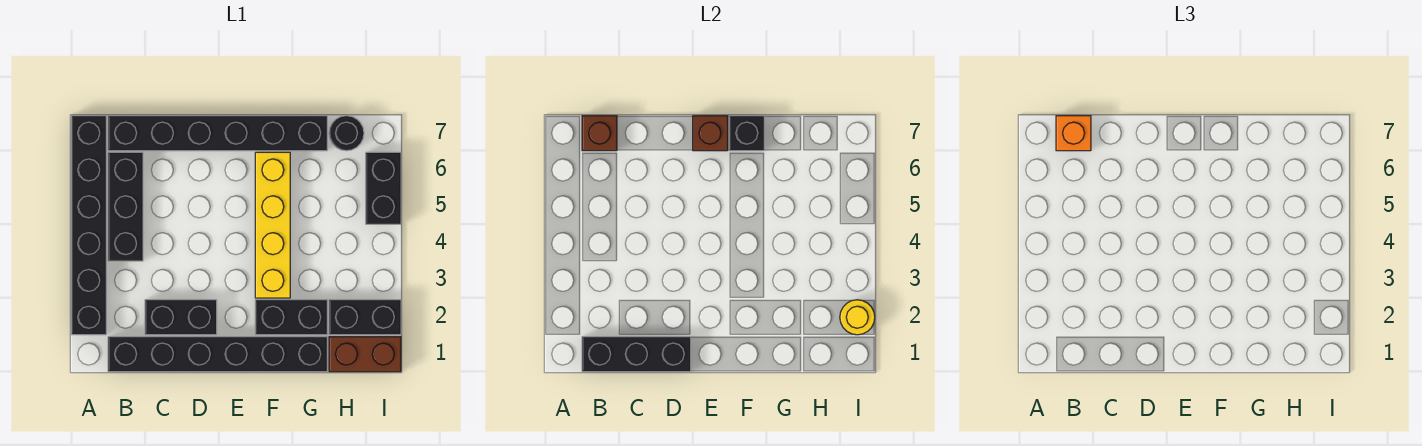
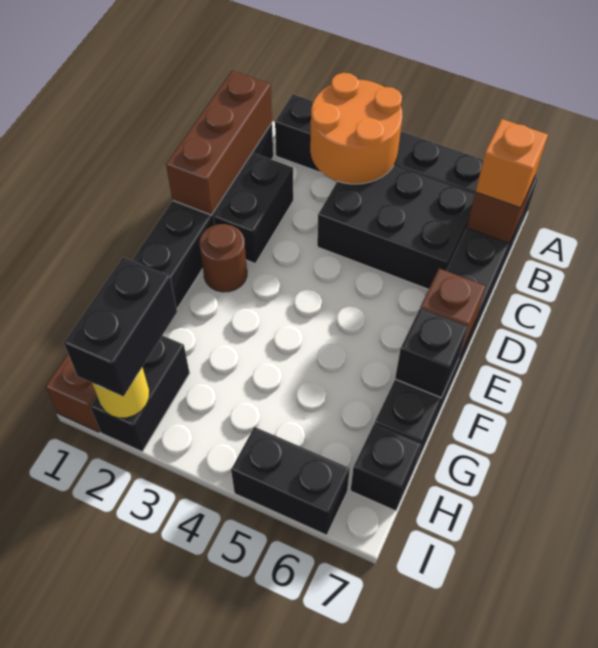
none -> orange 2x2 round brick [310,73,403,184]
black 1x3 brick [582,337,691,372] -> brown 1x3 brick [166,71,272,215]
black 1x3 brick [108,152,143,261] -> black 2x3 brick [317,166,475,289]
none -> brown 1x1 round brick [199,224,247,292]
black 1x2 brick [255,300,327,335] -> black 1x2 brick moved to [64,257,177,396]
yellow 1x4 brick [255,152,290,298] -> none
black 1x1 round brick [329,116,364,151] -> black 1x1 brick [351,424,421,511]

